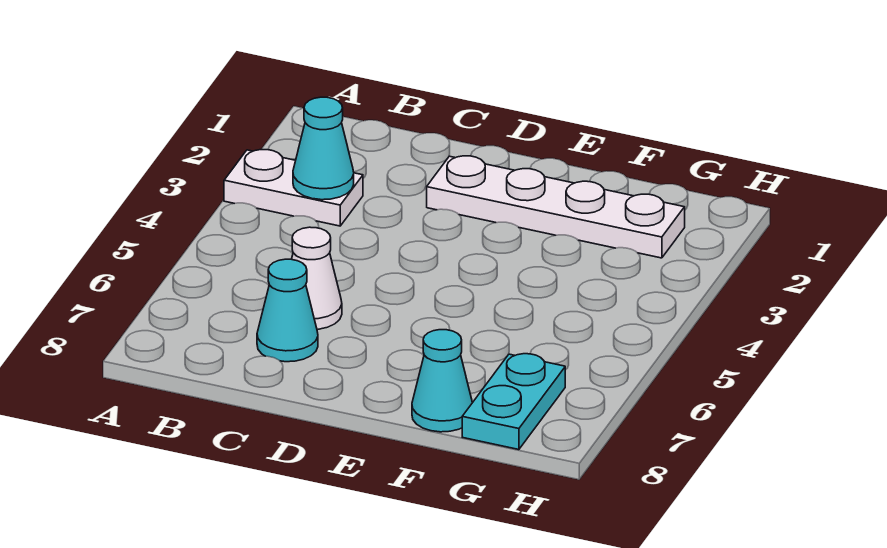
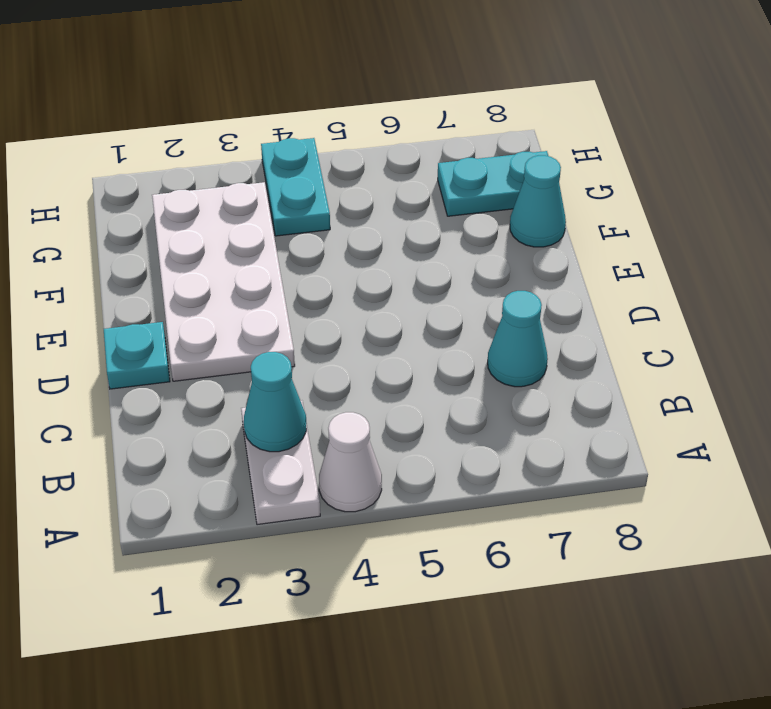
white 1x1 cone [292,227,342,329] -> white 1x1 cone moved to [319,412,382,512]
none -> cyan 1x1 plate [104,322,170,389]
white 1x4 plate [427,156,685,258] -> white 2x4 plate [152,182,295,381]
none -> cyan 1x2 plate [261,138,330,236]

